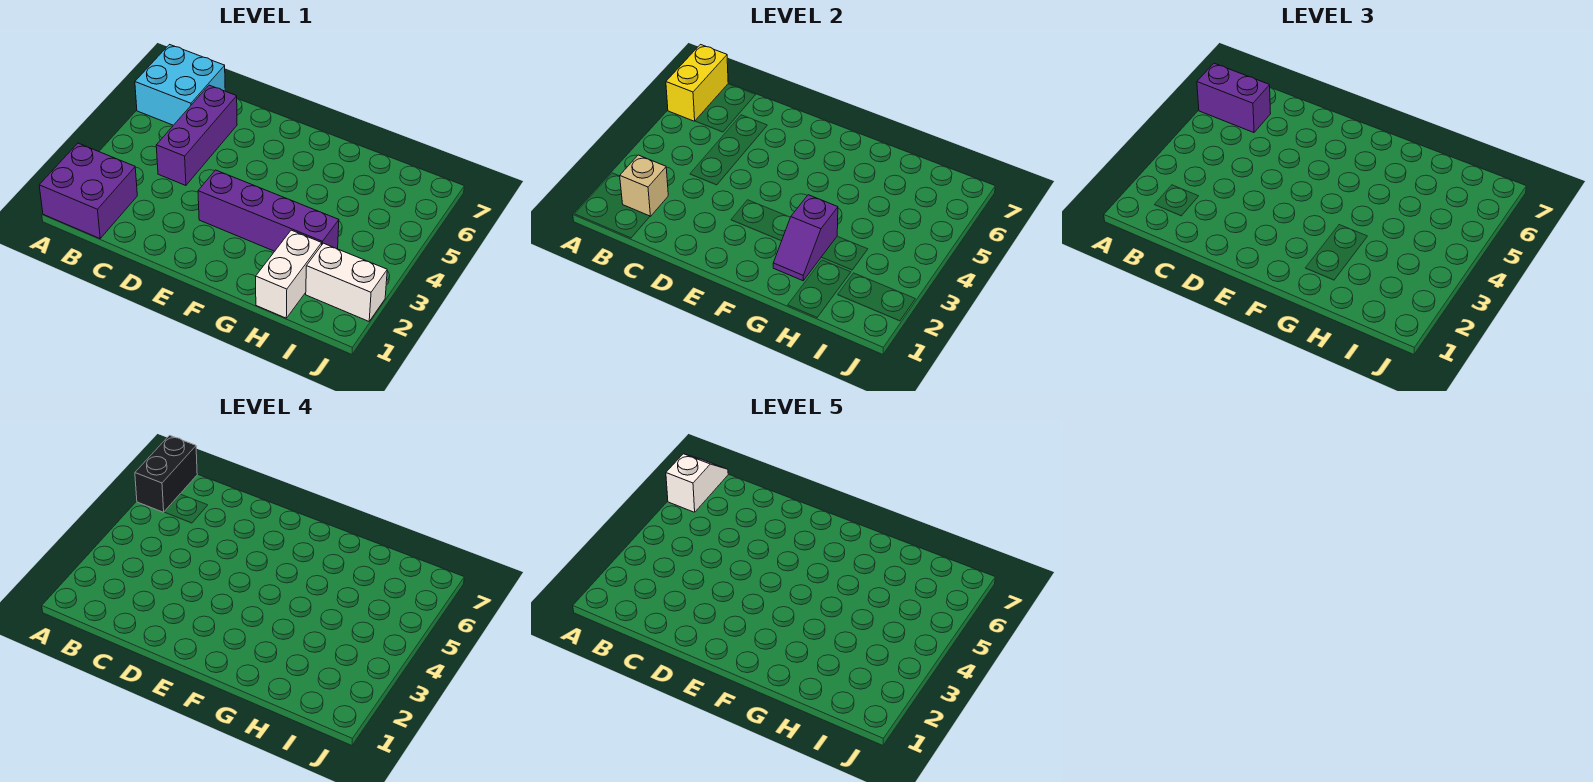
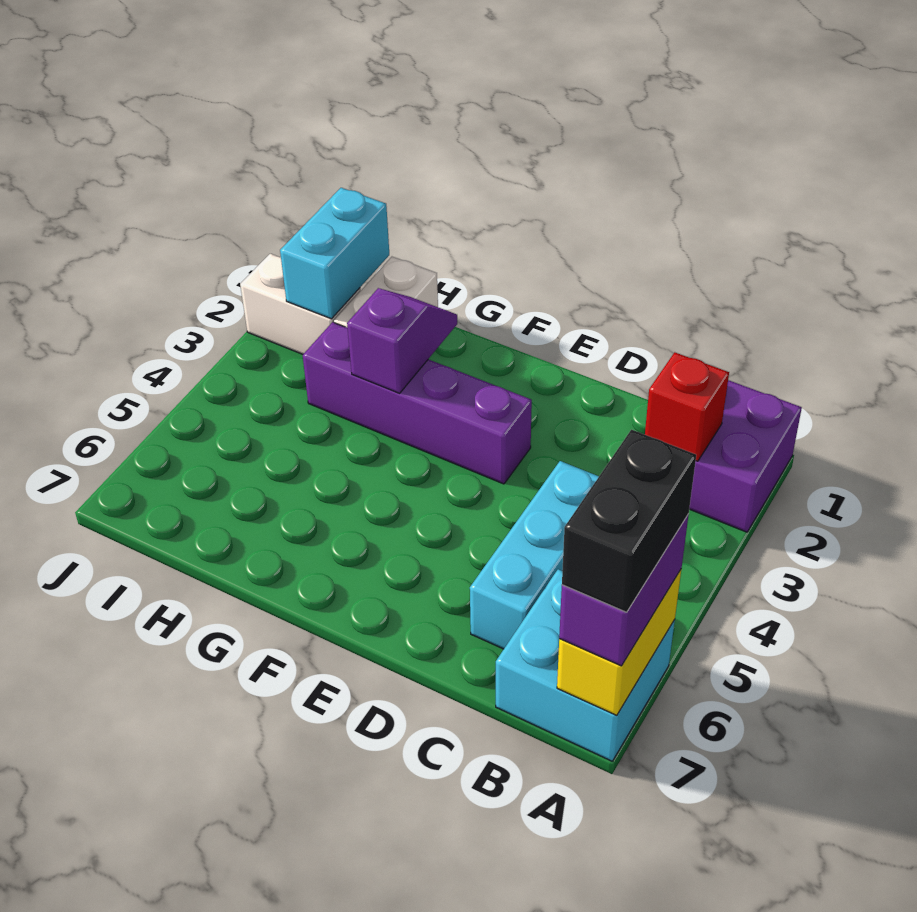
purple 1x2 brick [1197,63,1271,133] -> purple 1x2 brick turned to [559,514,689,666]
white 1x2 slope [666,454,728,512] -> none
tan 1x1 brick [620,155,668,216] -> red 1x1 brick [645,353,729,461]
purple 1x3 brick [156,85,237,185] -> cyan 1x3 brick [470,461,599,649]
none -> cyan 1x2 brick [280,188,389,319]

